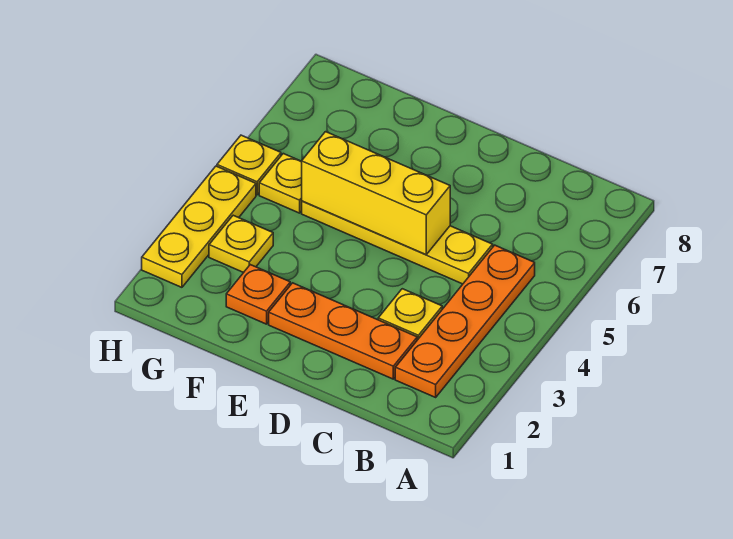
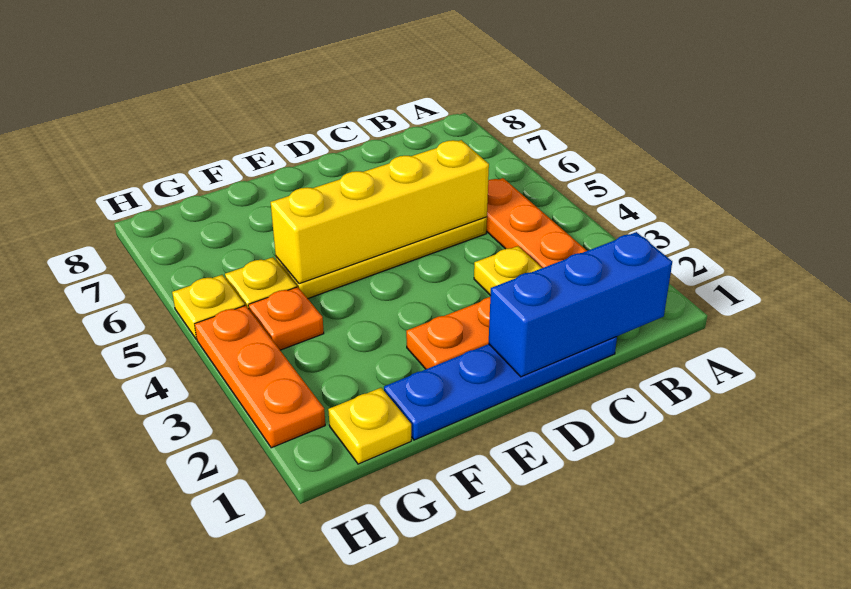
none -> blue 1x3 brick [489,232,672,377]
none -> blue 1x4 plate [384,337,617,440]
yellow 1x3 brick [302,132,450,254] -> yellow 1x4 brick [271,140,489,284]
orange 1x1 plate [226,265,290,324] -> orange 1x1 plate moved to [248,287,324,350]
yellow 1x1 plate [209,215,273,273] -> yellow 1x1 plate moved to [328,388,411,464]
yellow 1x3 plate [142,166,256,287] -> orange 1x3 plate [195,305,325,448]

